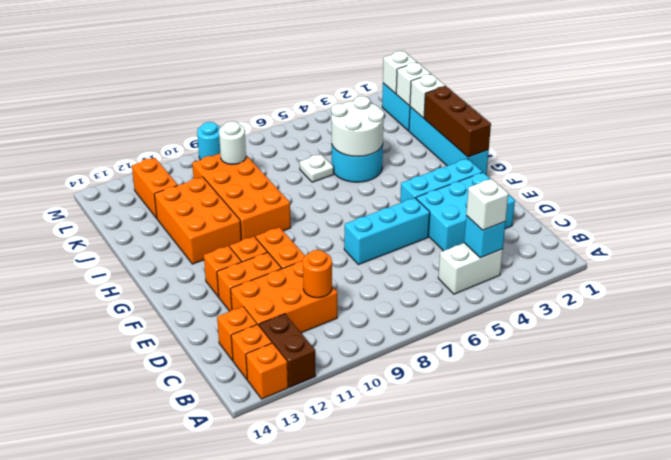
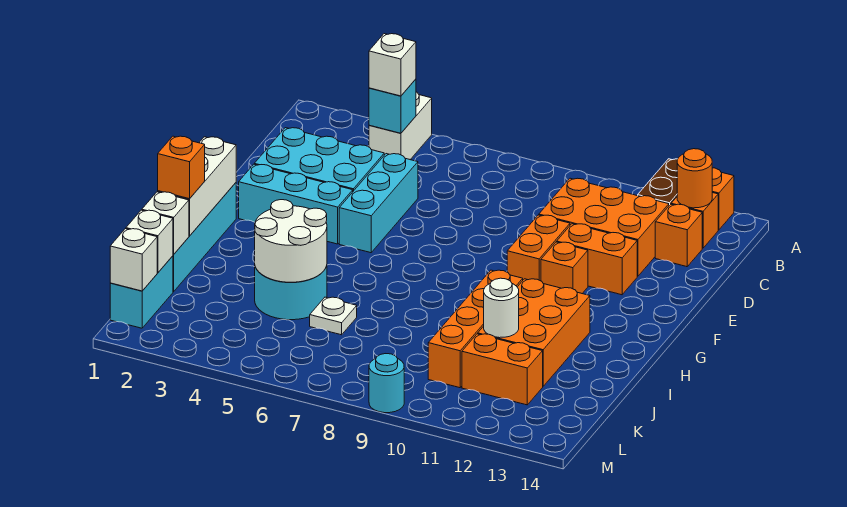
white 1x2 brick [438,243,503,294] -> white 1x2 brick turned to [369,92,432,160]
orange 1x1 round brick [303,250,332,298] -> orange 1x1 round brick moved to [677,149,712,208]
cyan 1x3 brick [344,198,430,265] -> cyan 1x3 brick turned to [339,154,418,253]
orange 1x1 brick [204,246,241,297] -> orange 1x1 brick moved to [158,136,205,199]
brown 1x3 brick [424,86,491,157] -> white 1x3 brick [158,137,236,236]
orange 2x4 brick [192,154,291,240] -> orange 1x4 brick [428,270,523,388]
white 1x1 round brick [219,121,246,164] -> white 1x1 round brick moved to [484,278,519,338]
orange 1x2 brick [132,158,178,218] -> orange 1x2 brick turned to [462,334,543,405]

